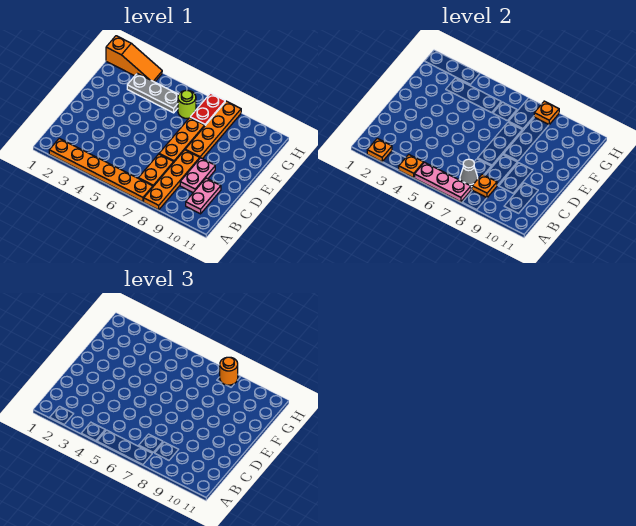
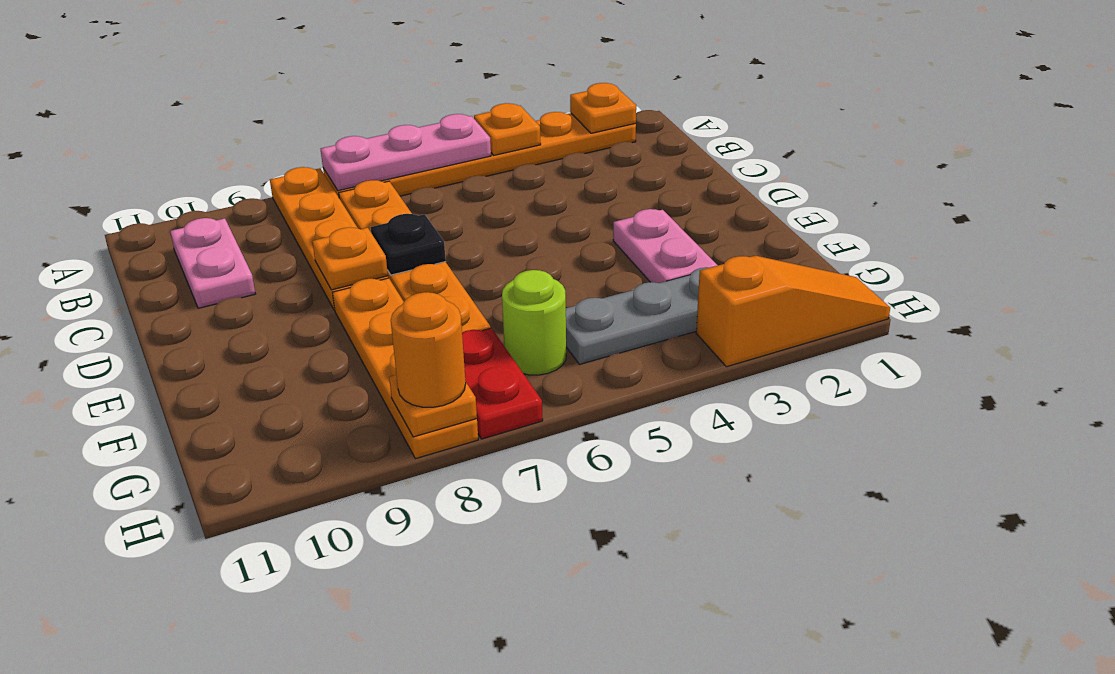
grey 1x1 cone [460,159,478,187] -> none
orange 1x1 plate [472,174,497,198] -> orange 1x1 plate moved to [312,227,388,290]
pink 1x2 plate [180,158,215,193] -> pink 1x2 plate moved to [613,209,718,283]
none -> black 1x1 plate [371,214,446,275]
orange 1x3 slope [106,36,162,82] -> orange 1x3 slope turned to [696,256,890,367]

